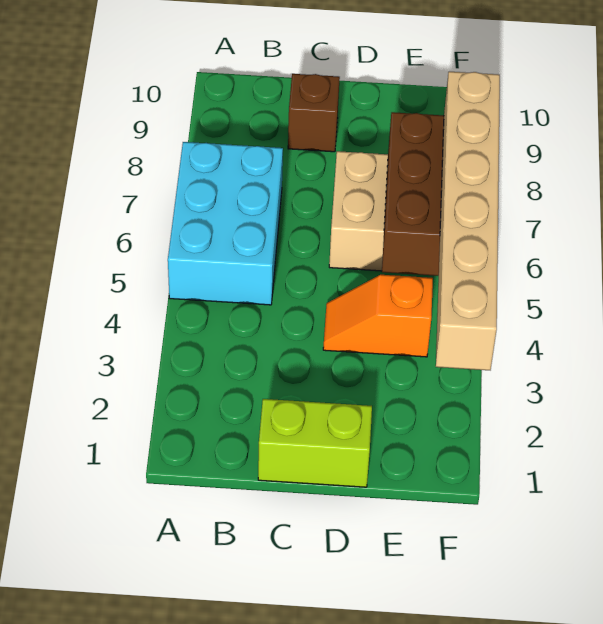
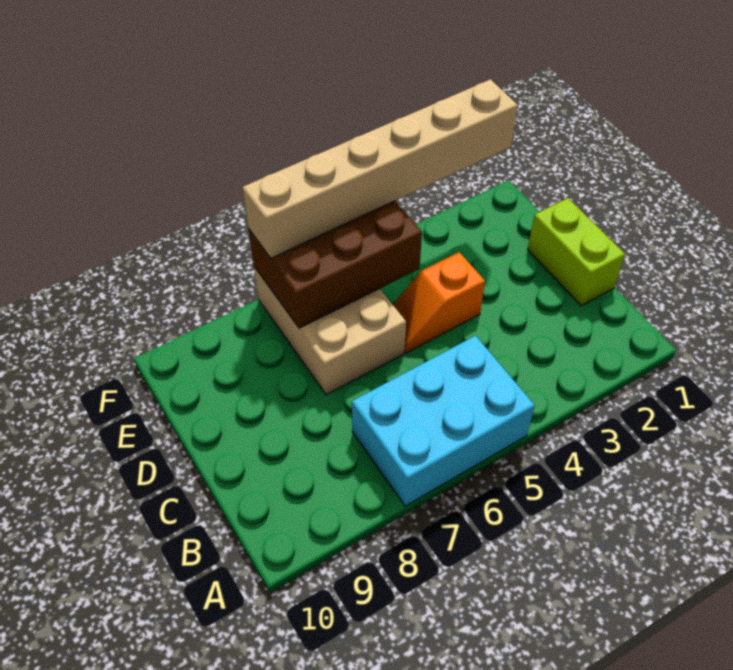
brown 1x1 brick [288,74,340,152] -> none
orange 1x2 slope [323,275,433,357] -> orange 1x2 slope turned to [393,252,485,353]

